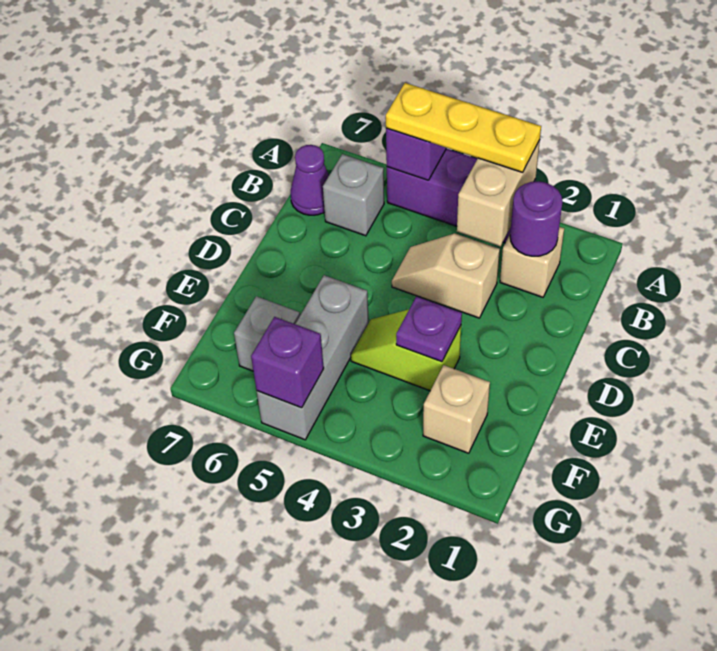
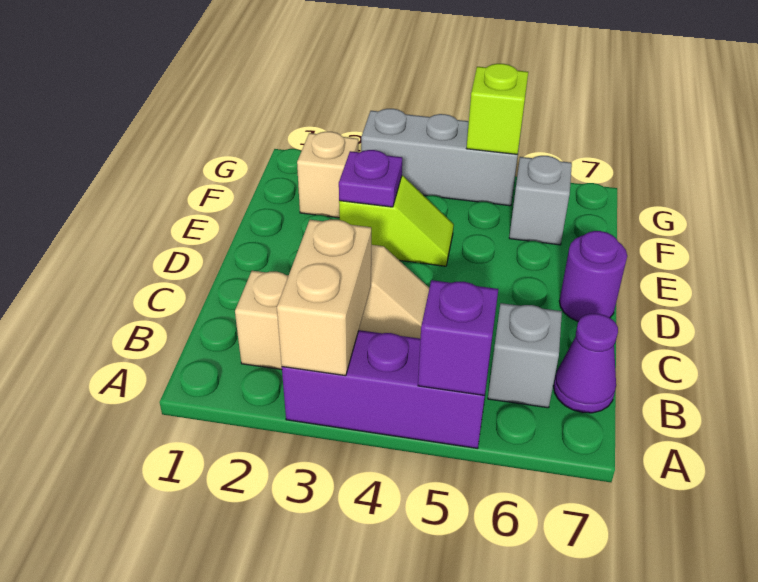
yellow 1x3 plate [386,83,541,173] -> none
purple 1x1 round brick [510,181,562,256] -> purple 1x1 round brick moved to [559,231,627,321]
grey 1x3 brick [257,275,369,440] -> grey 1x3 brick turned to [361,109,519,206]
purple 1x1 brick [251,317,324,408] -> lime 1x1 brick [467,64,528,154]

